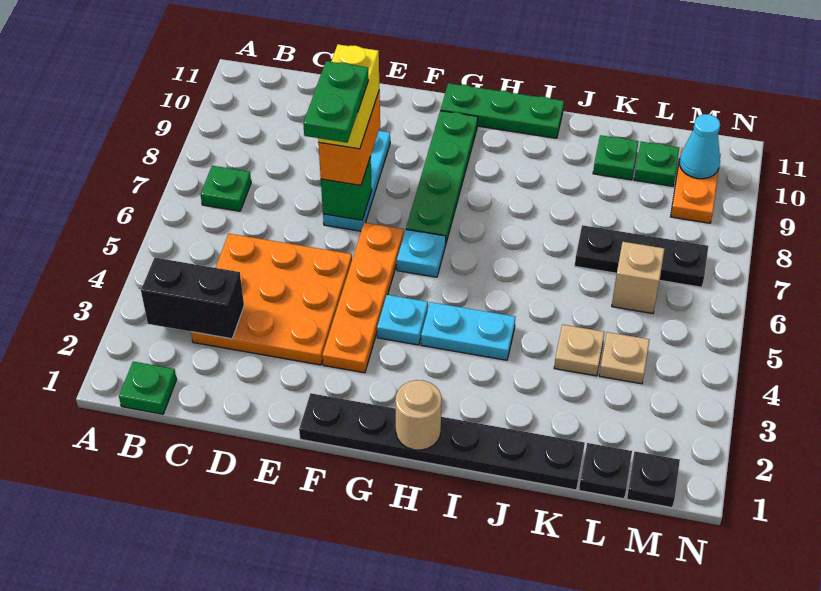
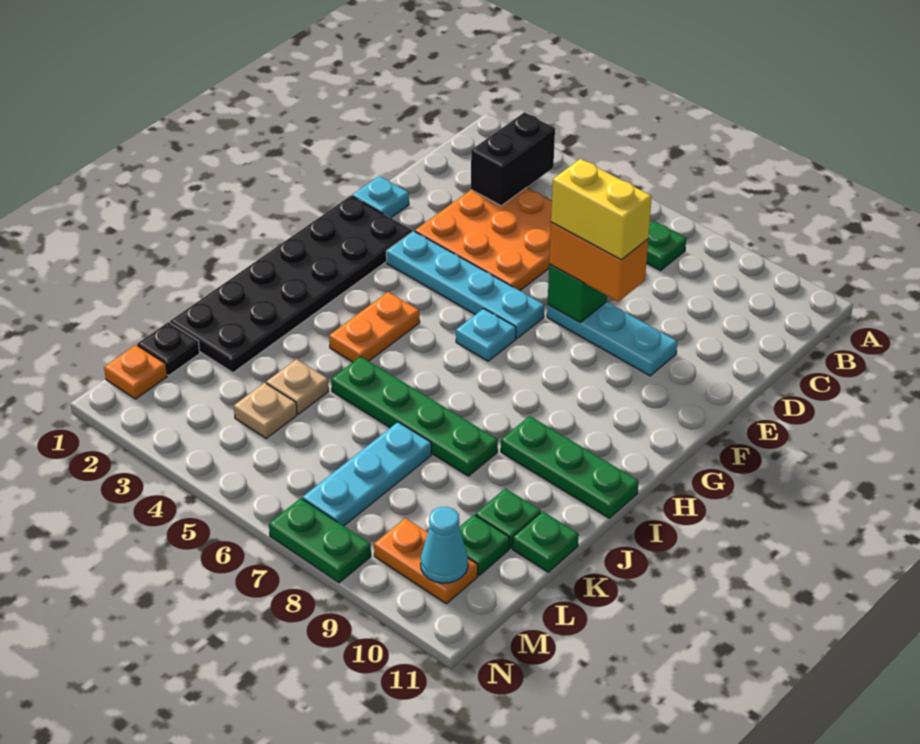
green 1x1 plate [119,362,177,414] -> green 1x1 plate moved to [512,511,579,572]
green 1x2 plate [303,61,368,143] -> green 1x2 plate moved to [269,498,371,583]
black 1x6 plate [299,393,585,490] -> black 2x6 plate [170,196,412,373]
orange 1x4 plate [322,223,404,373] -> cyan 1x4 plate [386,231,544,338]
cyan 1x1 plate [377,295,428,345] -> cyan 1x1 plate moved to [352,176,409,218]
green 1x4 plate [406,111,478,245] -> green 1x4 plate moved to [331,357,498,476]
green 1x3 plate [440,83,564,138] -> green 1x3 plate turned to [501,416,639,518]
tan 1x1 round brick [395,380,442,450] -> none
cyan 1x2 plate [421,302,516,360] -> orange 1x2 plate [329,292,420,362]
black 1x3 plate [575,225,708,287] -> cyan 1x3 plate [303,422,431,526]
tan 1x1 brick [612,242,664,314] -> none
black 1x1 plate [627,452,680,508] -> orange 1x1 plate [104,345,167,399]

